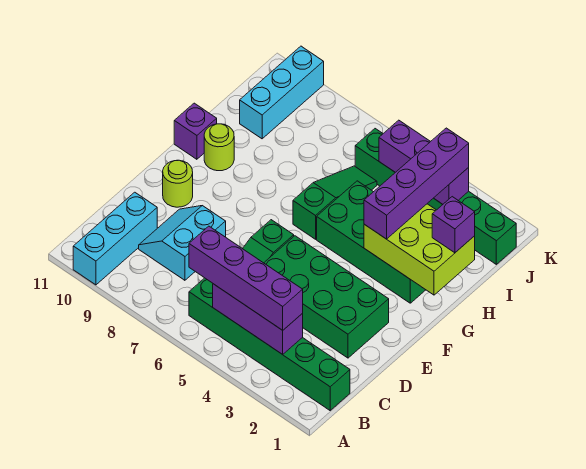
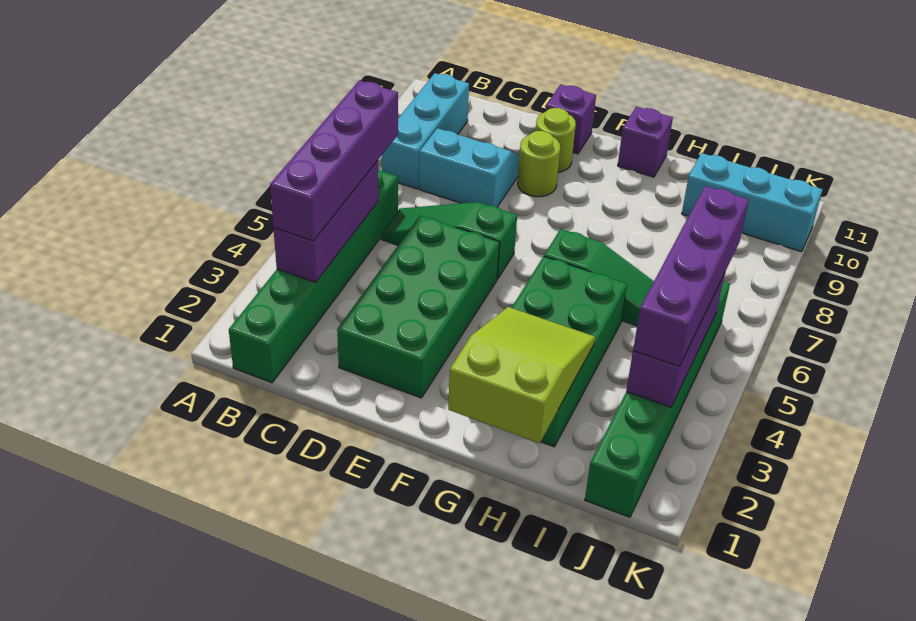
cyan 1x3 brick [73,192,157,285] -> cyan 1x3 brick turned to [382,73,469,189]
lime 2x3 brick [364,204,475,295] -> lime 2x3 slope [448,307,595,443]
purple 1x4 brick [364,128,469,239] -> purple 1x4 brick turned to [633,186,749,367]
lime 1x1 round brick [204,124,234,171] -> lime 1x1 round brick moved to [518,131,560,197]
purple 1x1 brick [432,197,475,253] -> purple 1x1 brick moved to [546,85,596,154]

